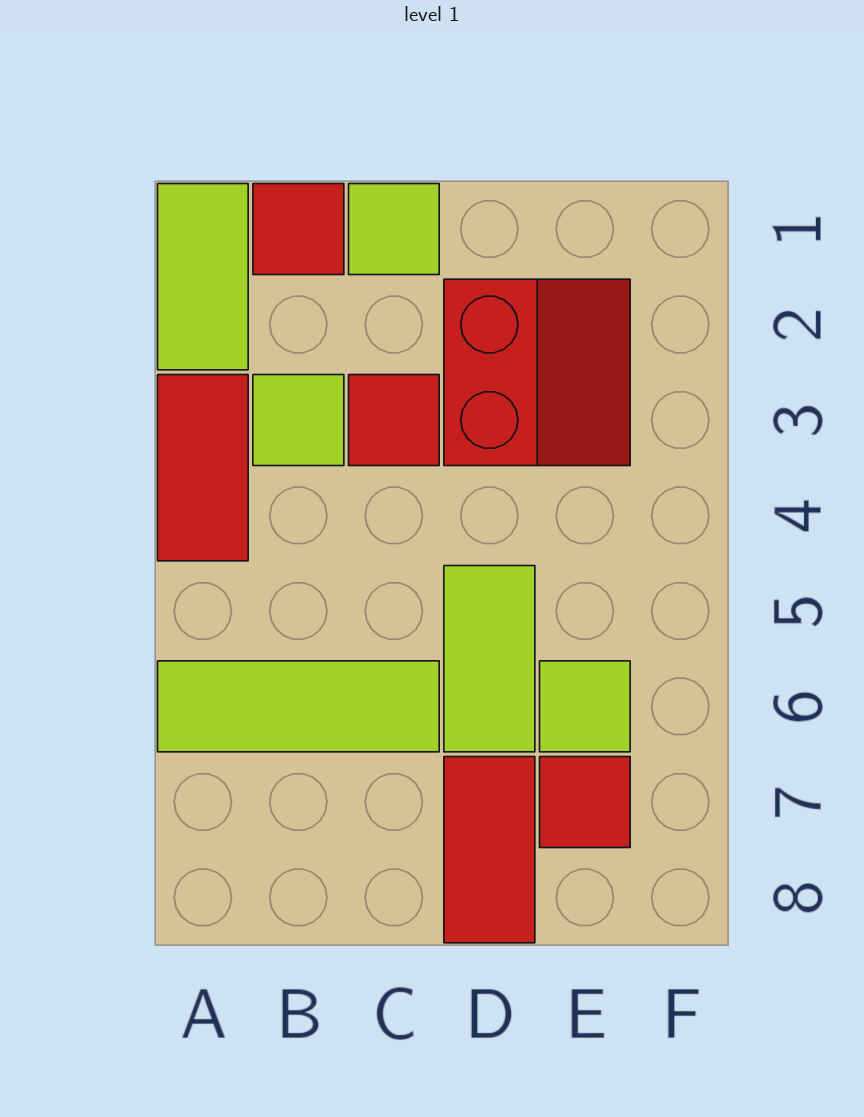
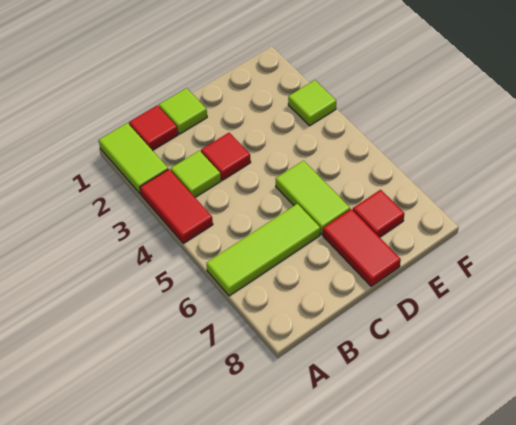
red 2x2 slope [444,279,630,466] -> none
lime 1x1 tile [540,661,630,752] -> lime 1x1 tile moved to [288,80,336,126]

